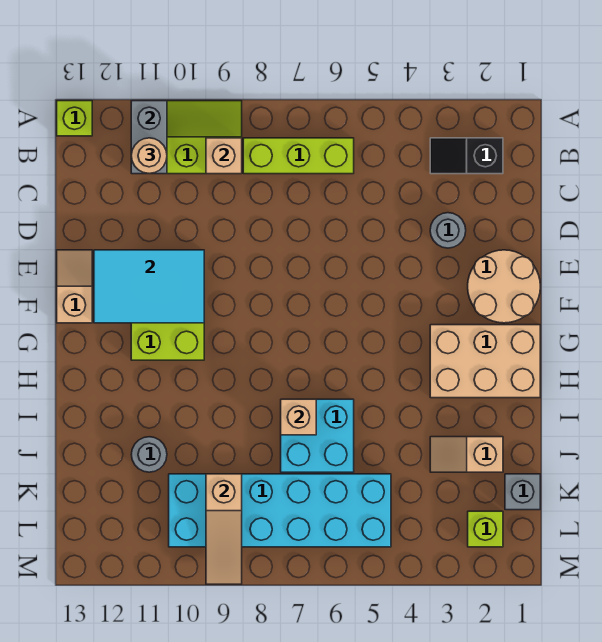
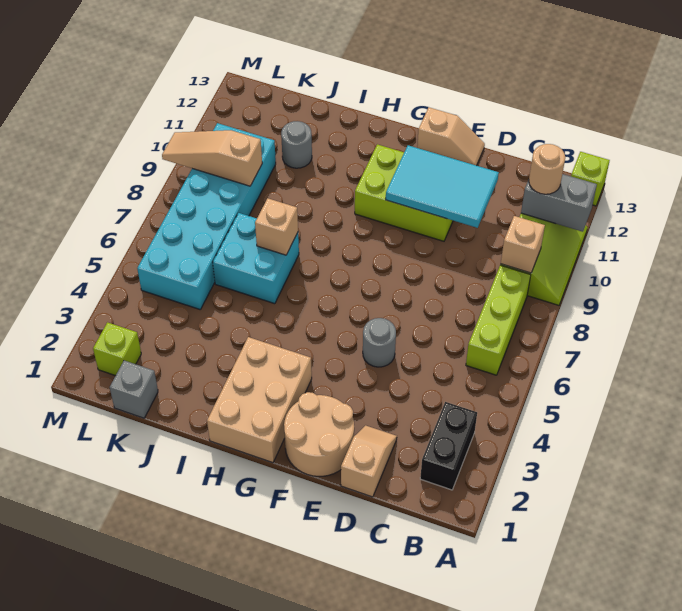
black 1x2 slope [430,138,503,174] -> black 1x2 brick [420,402,477,490]
grey 1x1 round brick [430,213,466,248] -> grey 1x1 round brick moved to [363,318,396,367]
cyan 2x3 tile [94,250,204,323] -> cyan 2x3 tile turned to [386,145,499,228]
tan 1x2 slope [430,437,503,472] -> tan 1x2 slope moved to [341,425,397,497]

